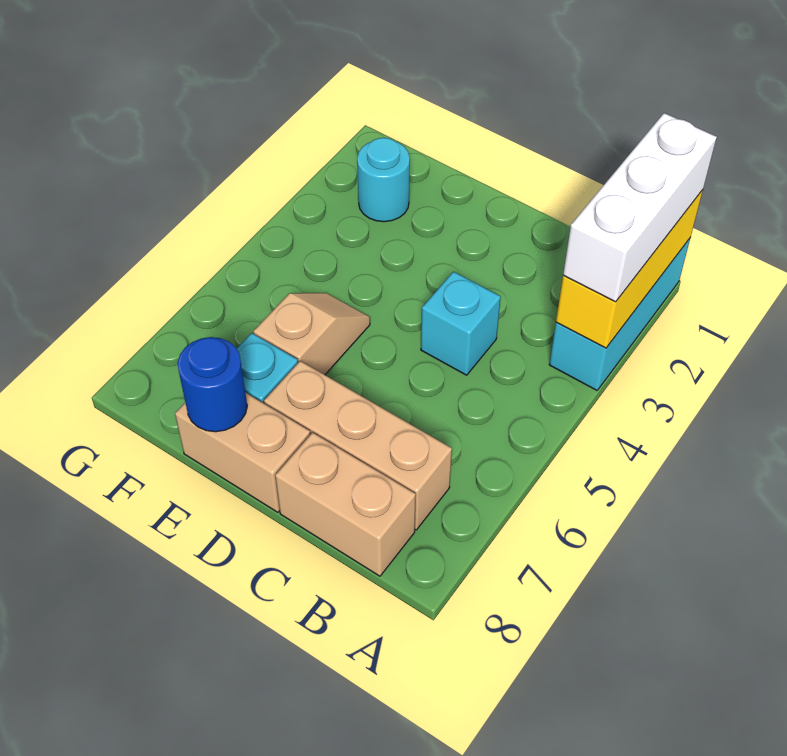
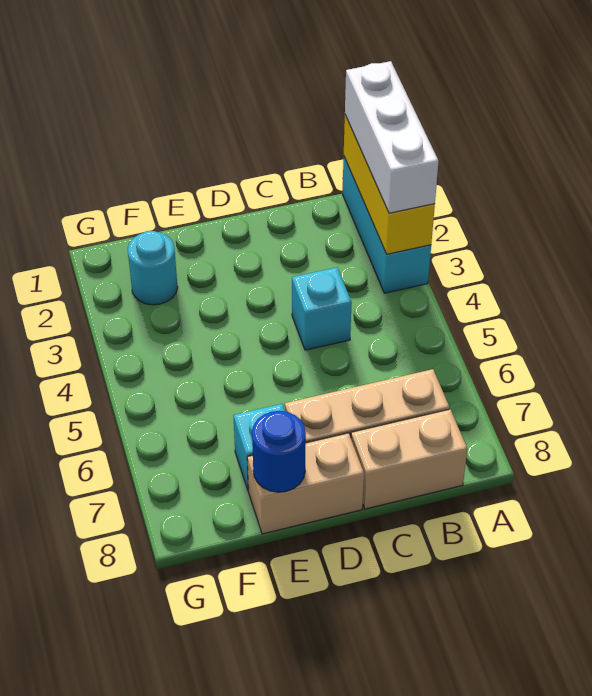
tan 1x2 slope [253,293,370,375] -> none

